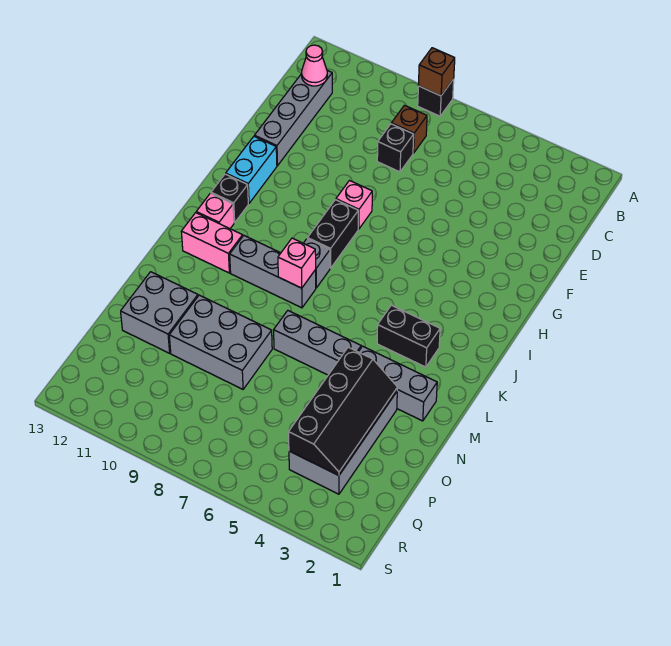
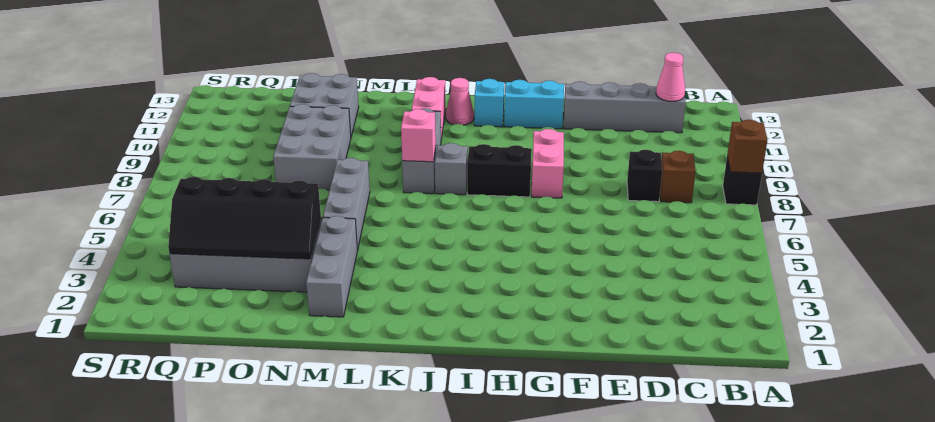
pink 1x1 brick [336,181,372,229] -> pink 1x2 brick [531,129,564,198]
black 1x1 brick [211,174,248,223] -> cyan 1x1 brick [474,79,504,127]
pink 1x1 brick [196,193,234,229] -> pink 1x1 cone [446,78,474,125]
black 1x2 brick [377,305,440,367] -> none

